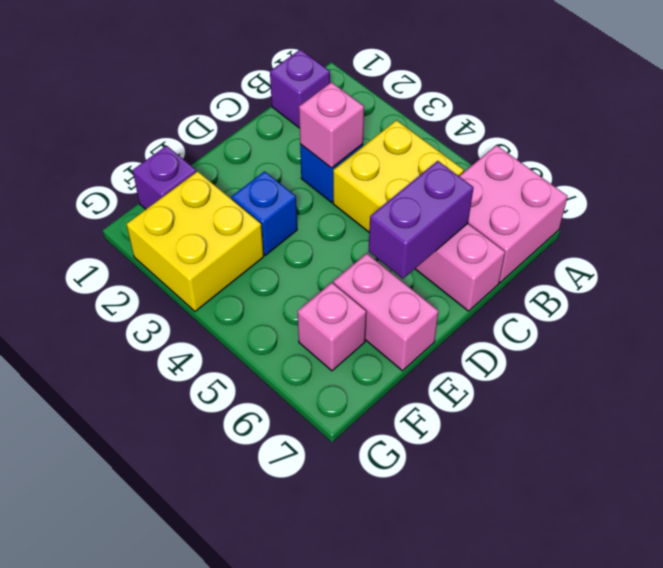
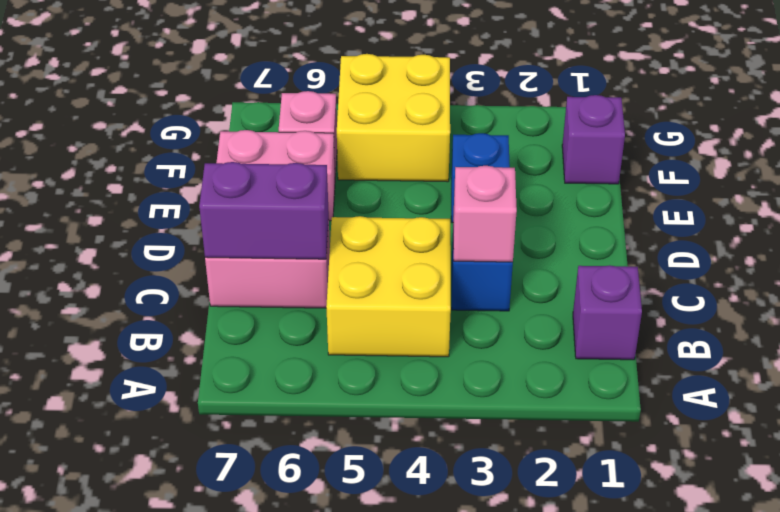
pink 2x2 brick [459,145,568,283] -> none
purple 1x2 brick [369,161,474,279] -> purple 1x2 brick turned to [199,162,329,259]
yellow 2x2 brick [127,171,264,311] -> yellow 2x2 brick moved to [337,54,450,182]

